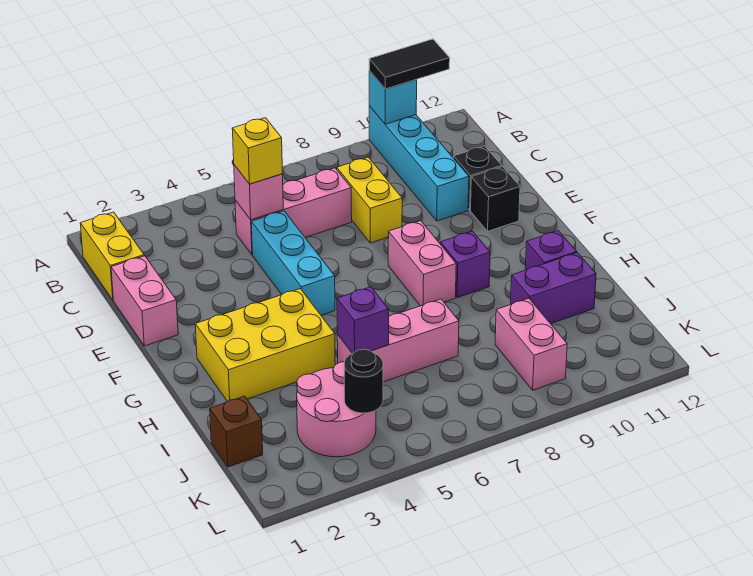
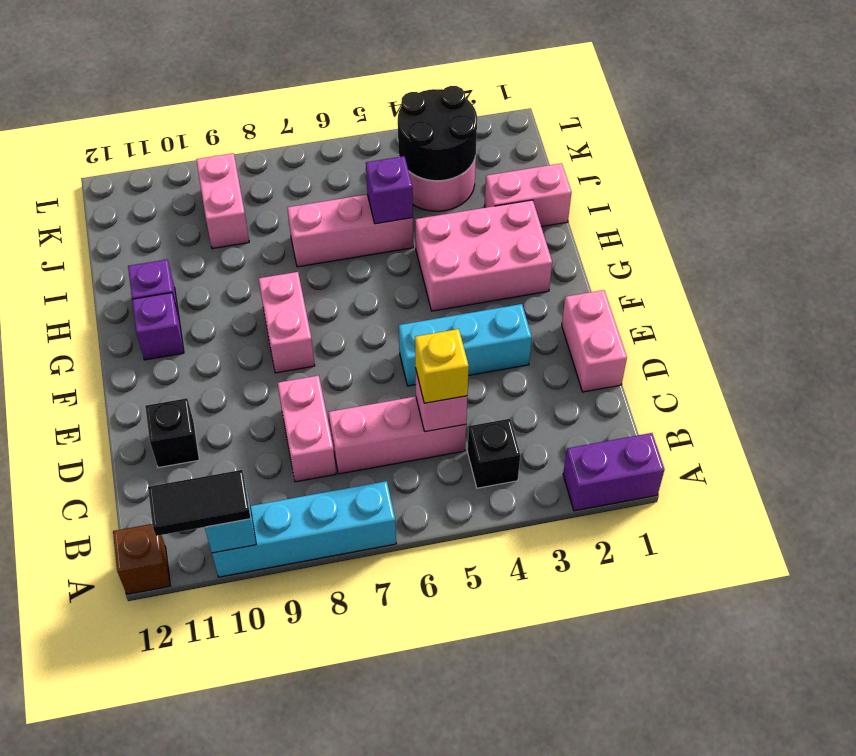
cyan 1x4 brick [369,106,469,221] -> cyan 1x4 brick turned to [212,481,396,577]
yellow 1x2 brick [80,212,144,300] -> none
yellow 1x2 brick [337,157,402,243] -> pink 1x2 brick [278,376,336,482]
cyan 1x3 brick [252,211,335,315] -> cyan 1x3 brick turned to [399,304,532,386]
black 1x1 brick [471,167,520,231] -> black 1x1 brick moved to [468,419,520,488]
yellow 2x3 brick [195,289,335,402] -> pink 2x3 brick [415,200,552,311]
purple 1x1 brick [440,231,490,298] -> purple 1x1 brick moved to [132,293,184,360]
none -> pink 1x2 brick [484,163,572,227]
purple 1x2 brick [511,253,596,324] -> purple 1x2 brick moved to [563,433,665,511]
brown 1x1 brick [210,396,263,467] -> brown 1x1 brick moved to [113,524,170,594]
black 1x1 round brick [344,349,383,413] -> black 2x2 round brick [398,86,477,181]

